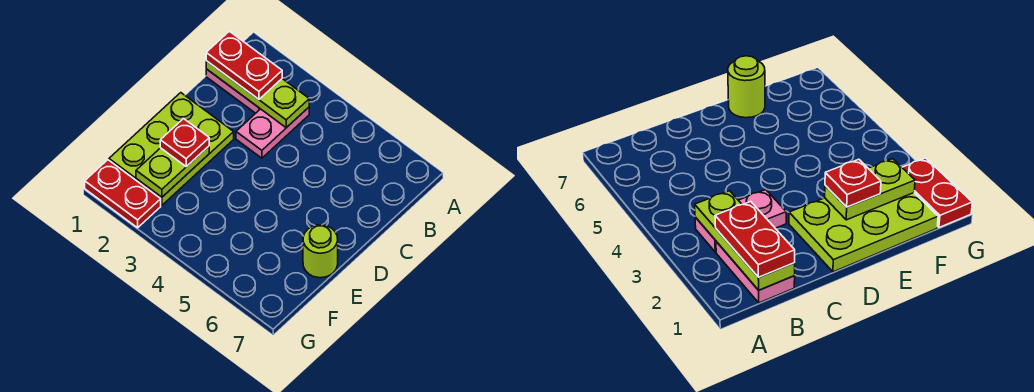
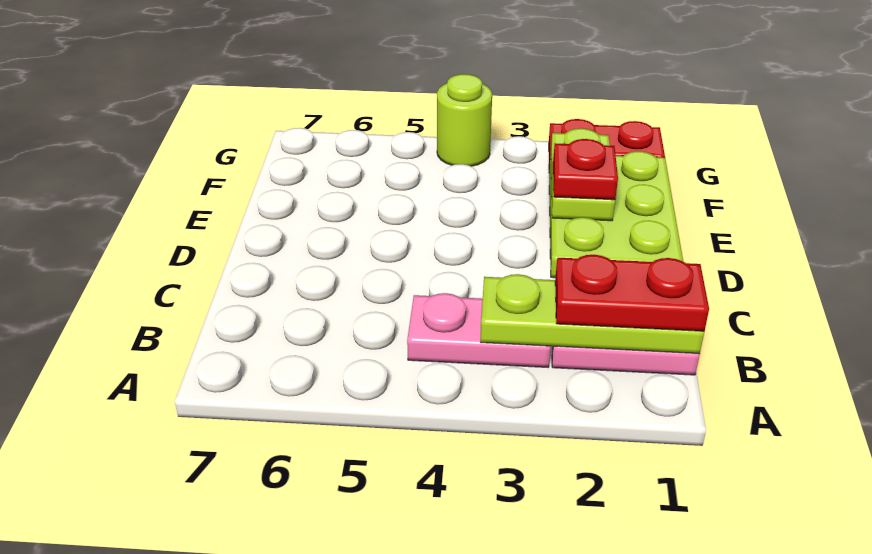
pink 1x2 plate [236,107,309,158] -> pink 1x2 plate turned to [407,293,551,367]
lime 1x1 round brick [303,225,338,278] -> lime 1x1 round brick moved to [437,74,492,166]

